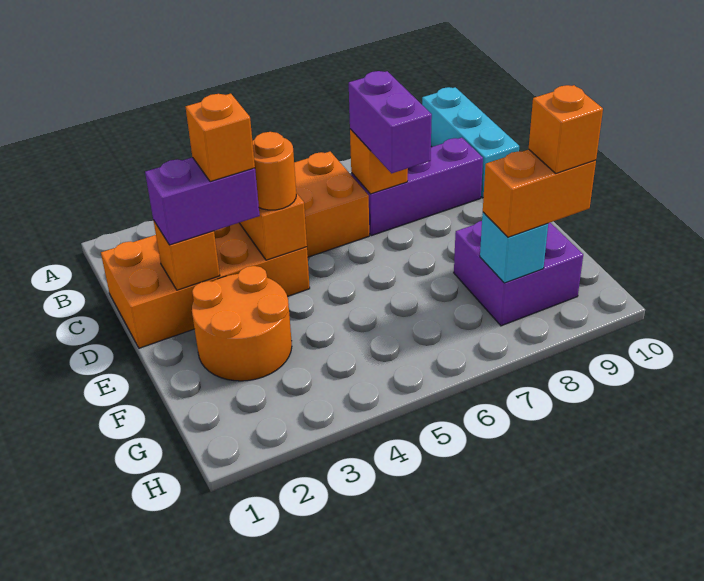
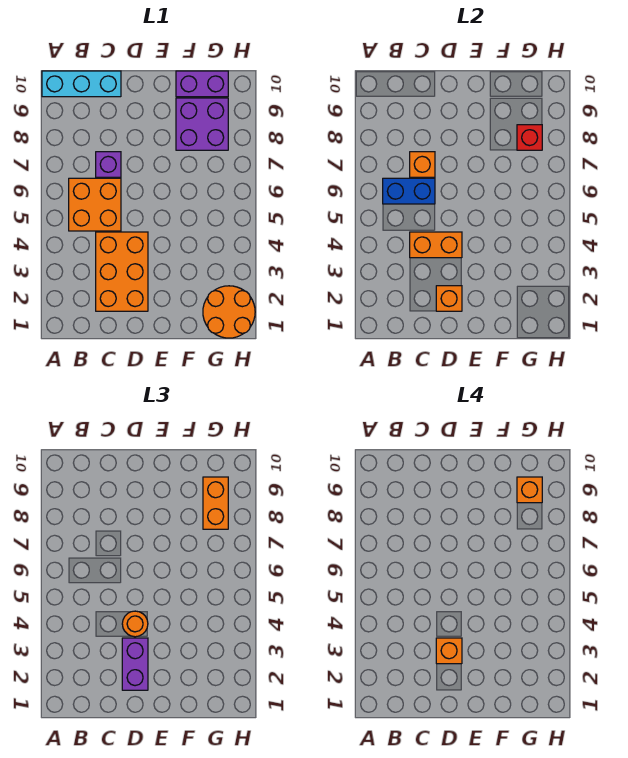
none -> blue 1x2 brick [383,178,435,204]
orange 2x4 brick [101,223,310,348] -> orange 2x3 brick [96,232,148,311]
purple 1x3 brick [351,138,483,236] -> purple 1x1 brick [96,152,121,177]
purple 1x2 brick [349,71,432,173] -> purple 1x2 brick moved to [176,71,228,97]
orange 2x2 round brick [192,266,292,381] -> orange 2x2 round brick moved to [203,286,255,338]
cyan 1x1 brick [480,212,548,283] -> red 1x1 brick [517,125,542,150]

